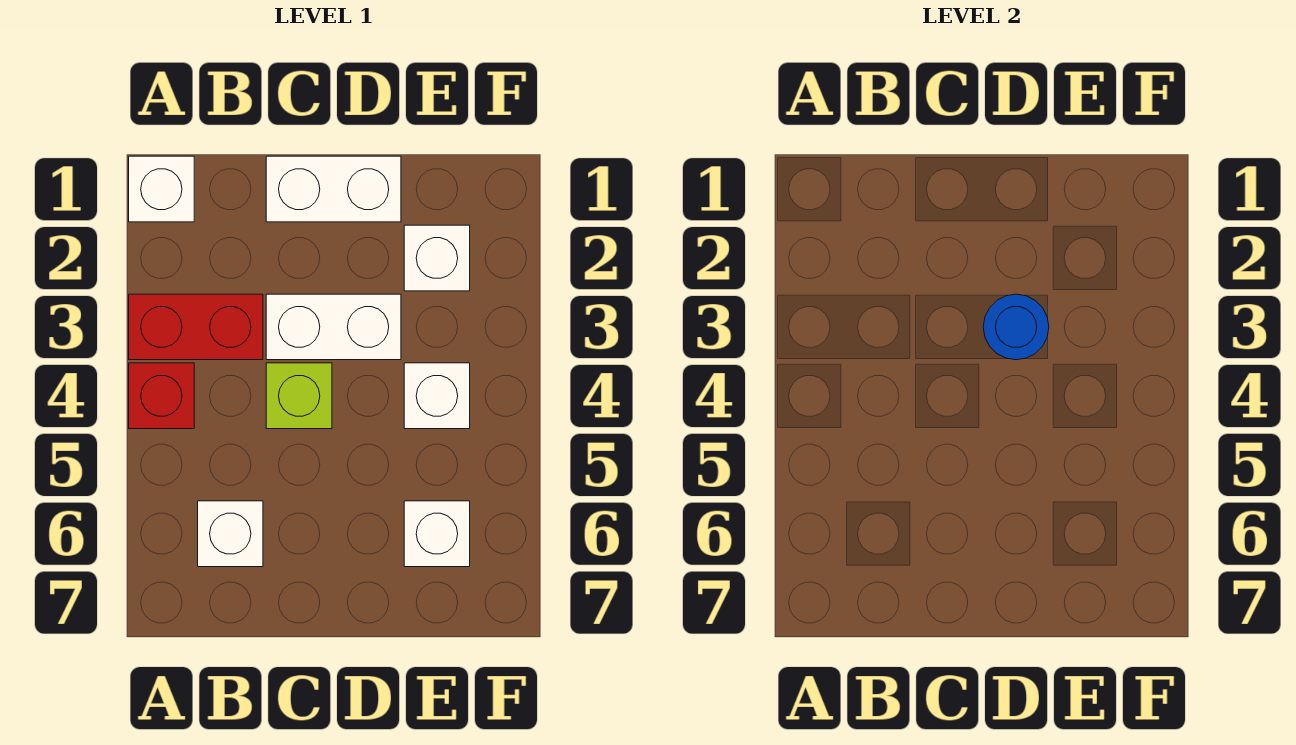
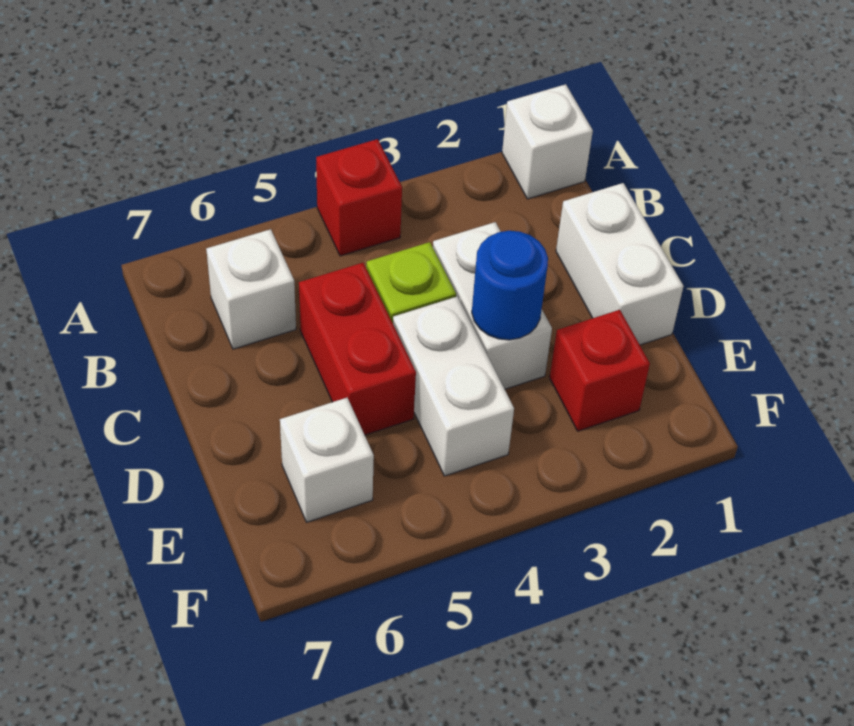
red 1x2 brick [129,294,263,360] -> red 1x2 brick moved to [299,263,416,435]
white 1x1 brick [404,225,470,291] -> red 1x1 brick [550,310,650,431]
white 1x1 brick [404,363,470,429] -> white 1x2 brick [393,297,514,476]

